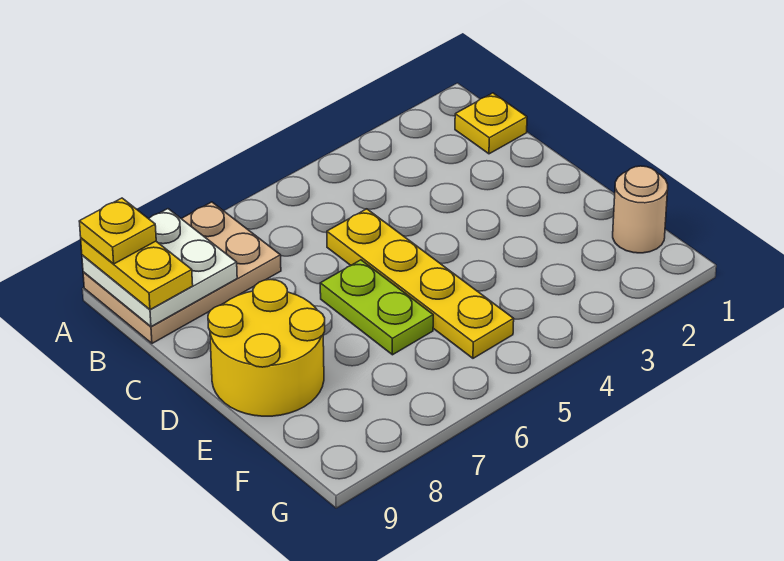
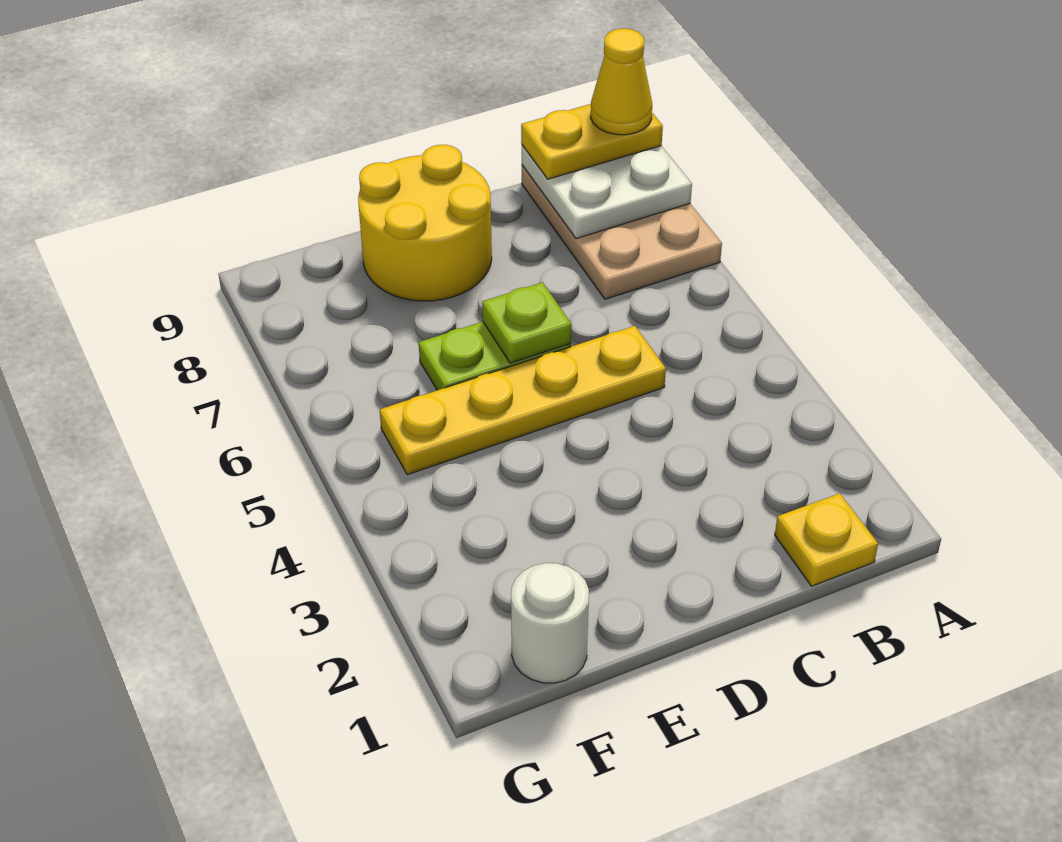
yellow 1x1 plate [79,198,156,264] -> yellow 1x1 cone [591,28,652,135]
none -> lime 1x1 plate [482,282,571,363]
tan 1x1 round brick [613,166,668,253] -> white 1x1 round brick [511,563,589,683]

